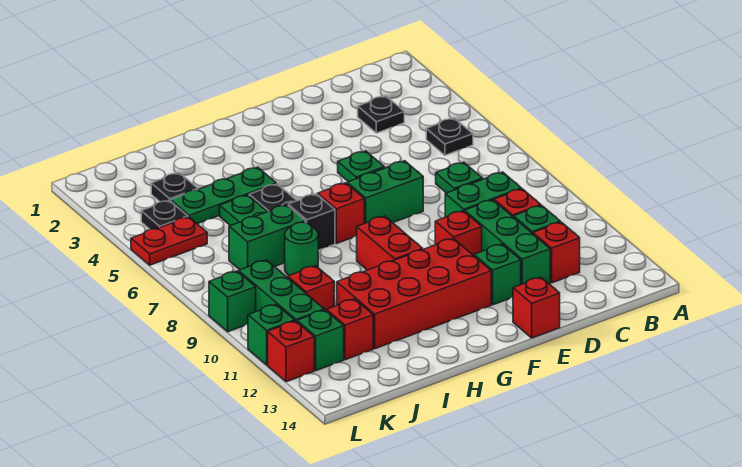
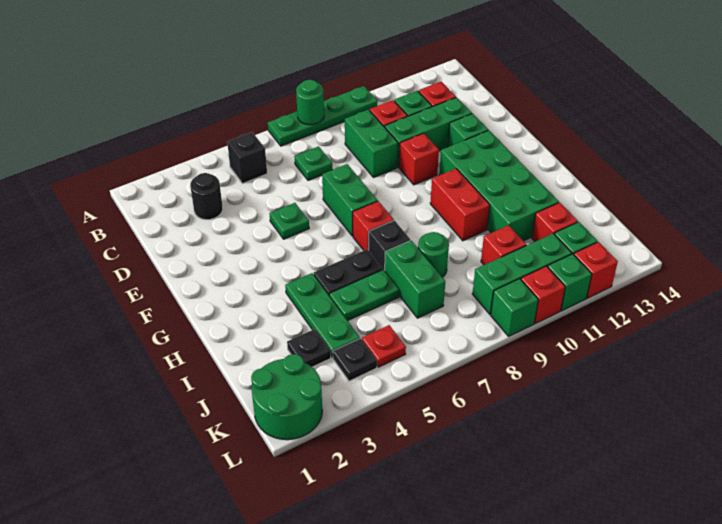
none -> green 1x4 plate [268,86,378,146]
none -> green 1x1 round brick [296,80,324,125]
black 1x1 plate [426,118,473,155] -> black 1x1 brick [227,132,267,184]
black 1x1 plate [358,96,404,133] -> black 1x1 round brick [190,173,223,220]
red 1x1 brick [513,277,560,338] -> red 1x1 brick moved to [521,266,565,323]
red 2x4 brick [337,238,491,349] -> green 2x4 brick [439,130,559,241]
red 1x2 brick [357,216,423,270] -> red 1x2 brick turned to [430,169,490,241]
none -> green 2x2 round brick [251,354,322,440]
red 1x2 plate [131,217,207,265] -> red 1x1 plate [362,325,406,367]

